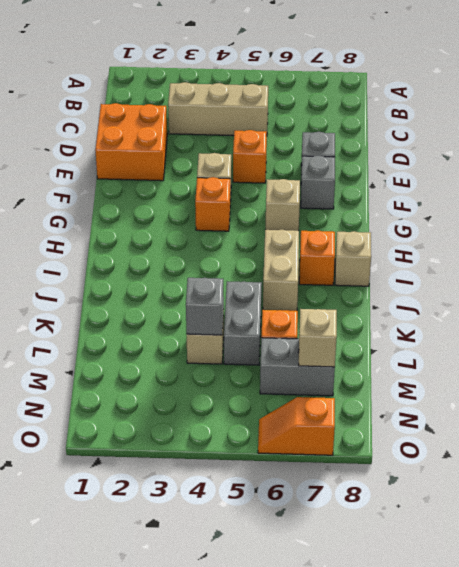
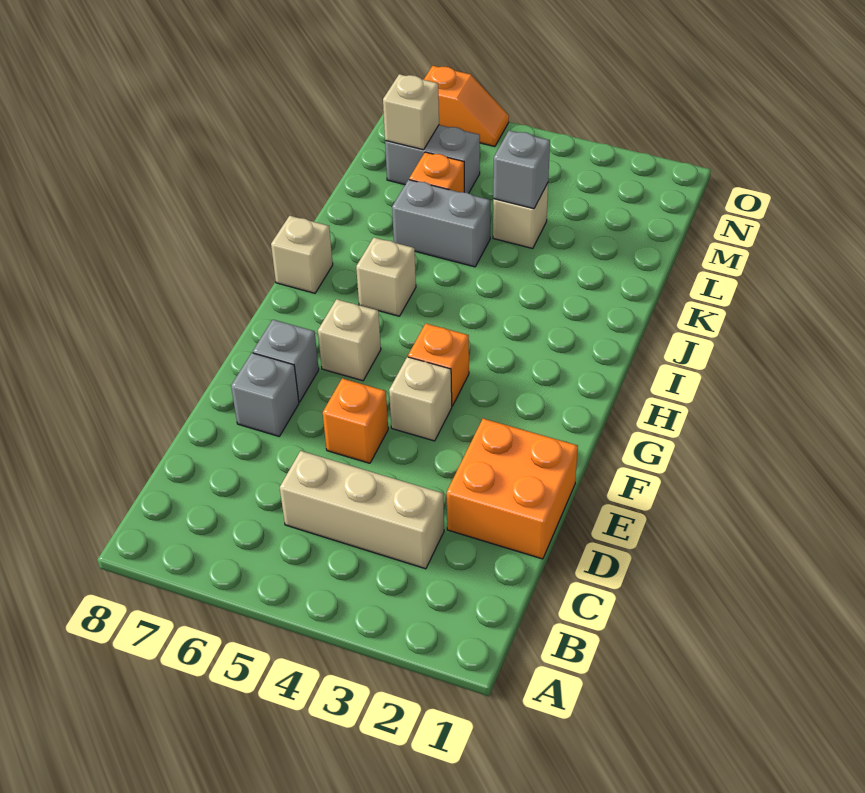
tan 1x2 brick [263,230,299,311] -> tan 1x1 brick [356,238,416,316]
orange 1x1 brick [299,230,335,285] -> none
grey 1x2 brick [224,282,262,365] -> grey 1x2 brick turned to [392,180,491,267]

